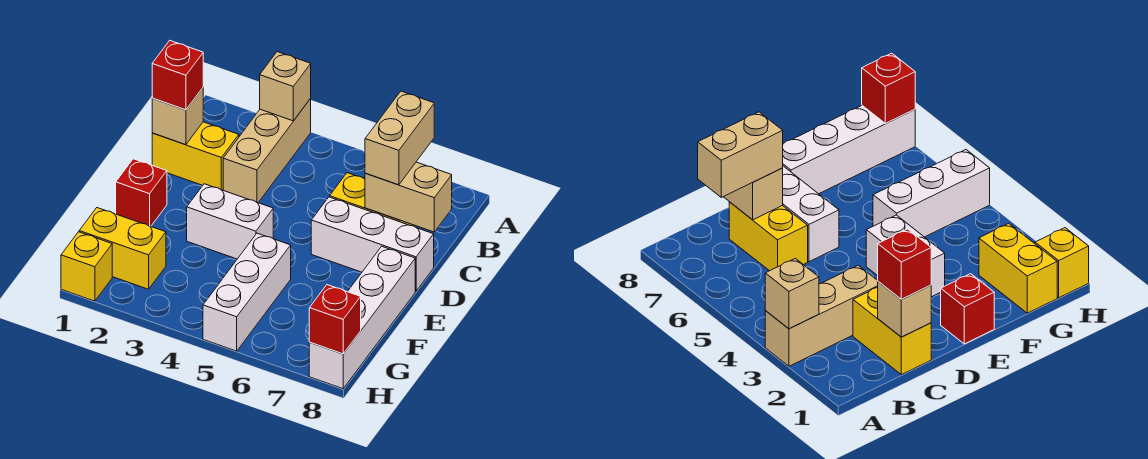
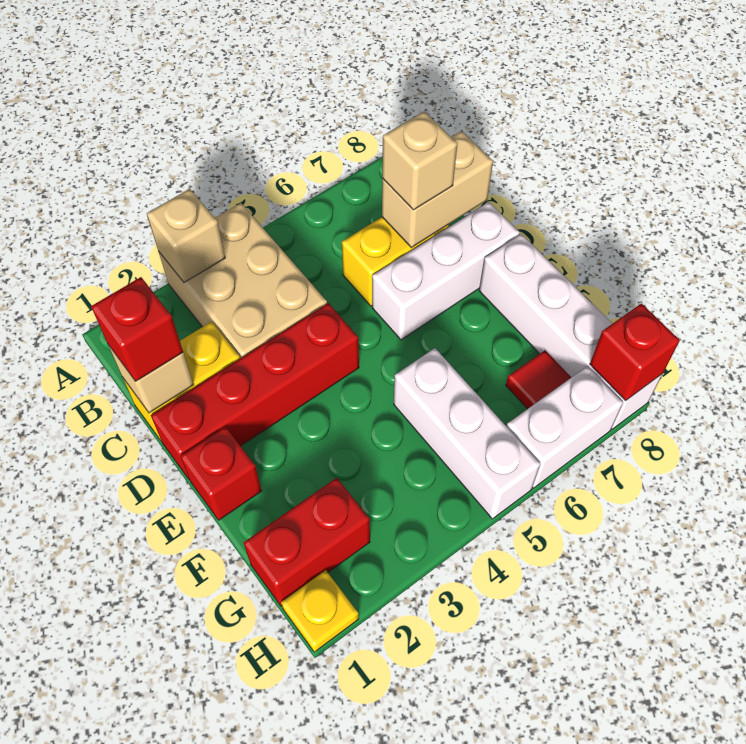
tan 1x3 brick [223,99,311,203] -> tan 2x3 brick [158,203,327,358]
tan 1x2 brick [365,91,434,185] -> tan 1x1 brick [382,112,457,210]
none -> red 1x4 brick [151,303,359,480]
white 1x2 brick [187,184,273,259] -> white 1x2 brick moved to [507,366,623,488]
yellow 1x2 brick [79,208,166,289] -> red 1x2 brick [244,478,370,606]
none -> red 1x1 tile [506,350,571,409]
yellow 1x1 brick [61,232,112,301] -> yellow 1x1 plate [281,570,359,652]

